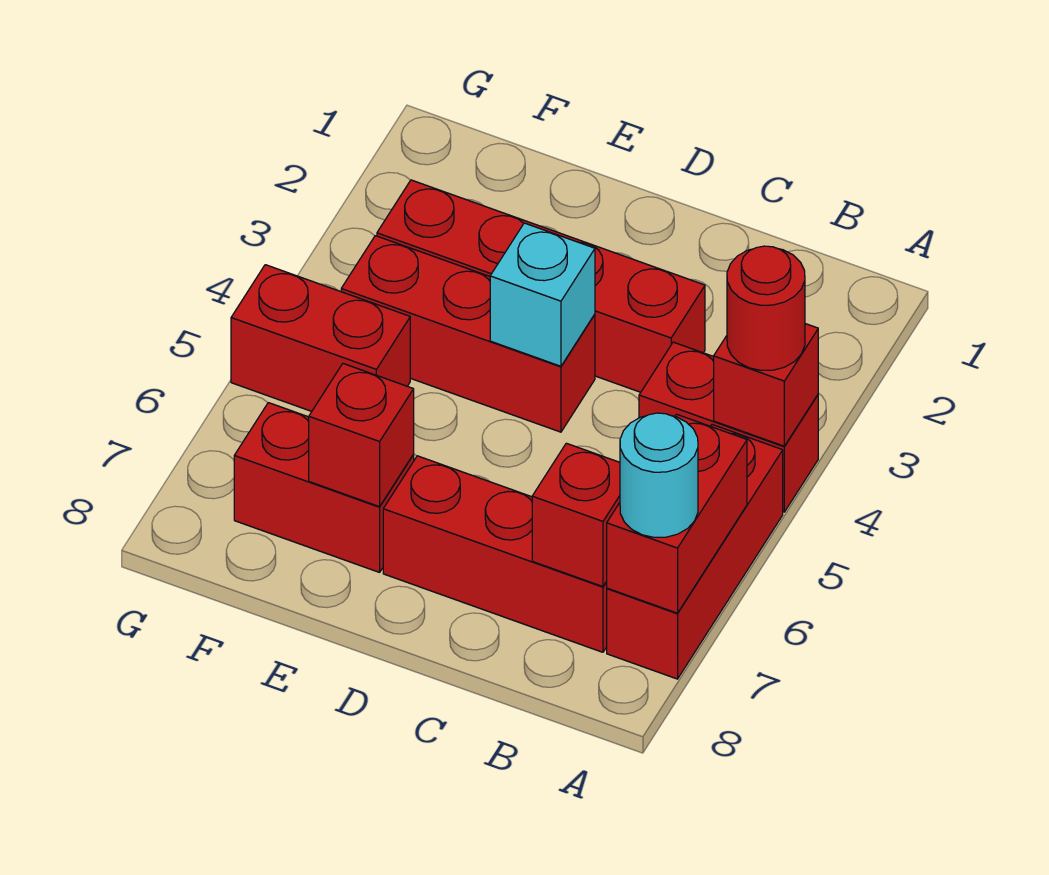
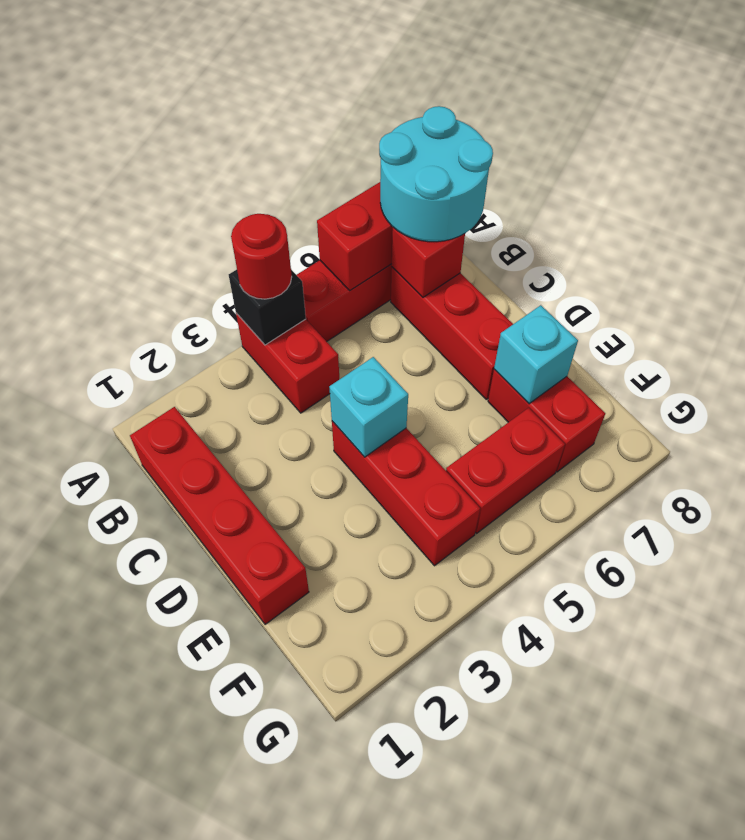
red 1x1 brick [714,324,818,446] -> black 1x1 brick [229,270,306,345]
cyan 1x1 round brick [620,413,698,537] -> cyan 2x2 round brick [379,106,493,242]
red 1x4 brick [377,180,705,392] -> red 1x4 brick moved to [130,407,309,624]
red 1x1 brick [309,364,414,507] -> cyan 1x1 brick [494,305,578,404]
red 1x2 brick [231,265,410,411] -> red 1x2 brick turned to [446,408,565,533]

